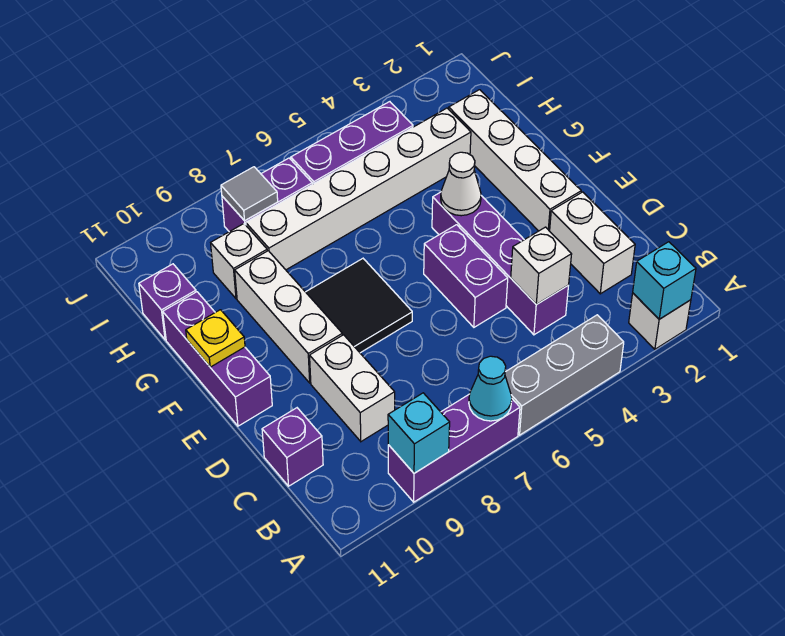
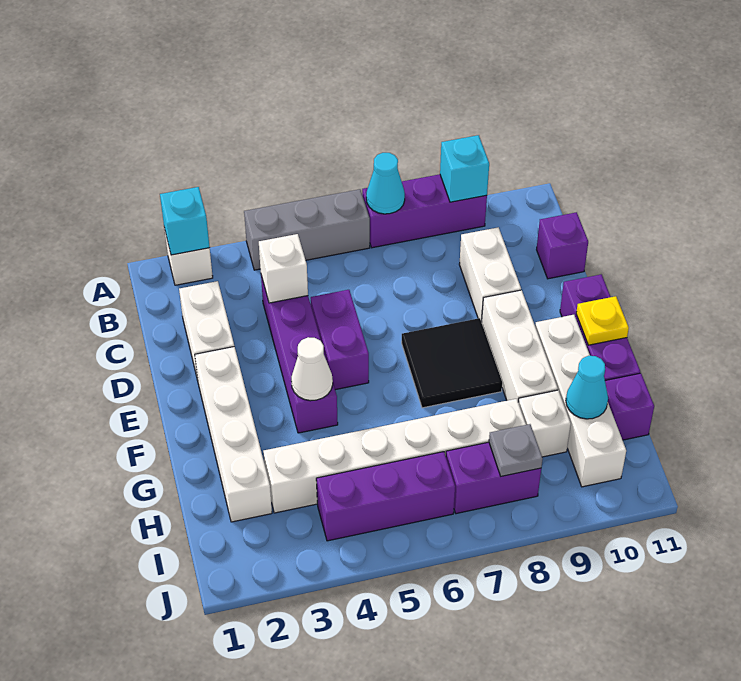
none -> white 1x4 brick [535,315,626,487]
none -> cyan 1x1 cone [566,356,608,419]
grey 1x1 tile [221,167,278,221] -> grey 1x1 plate [489,424,543,476]

